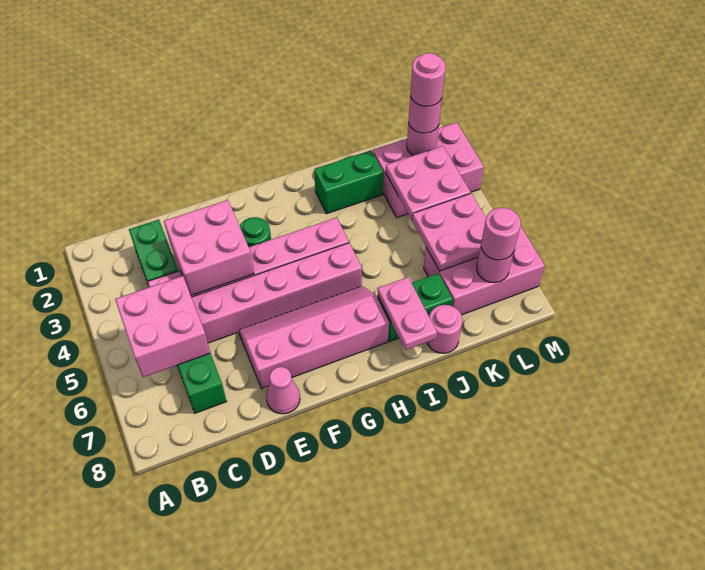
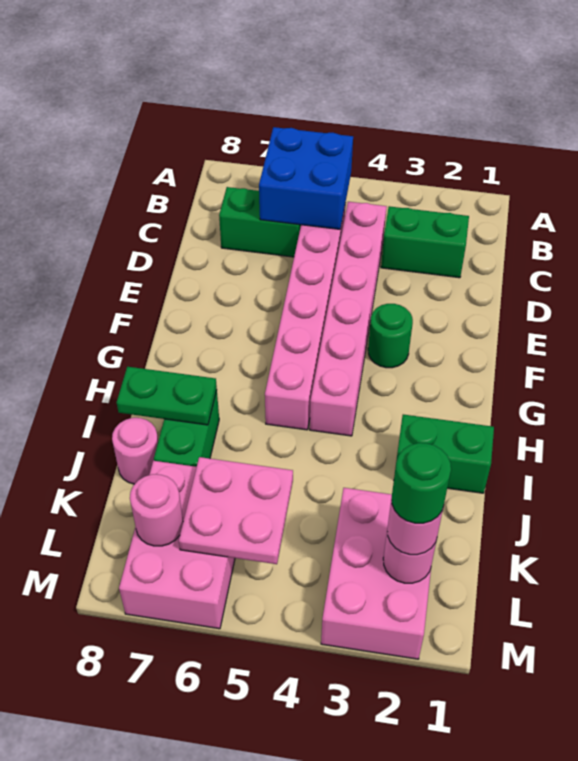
pink 2x2 brick [115,276,210,377] -> blue 2x2 brick [259,127,353,229]
pink 2x2 brick [164,200,254,295] -> none
pink 2x4 slope [238,286,389,389] -> none
pink 1x1 cone [266,367,300,414] -> none
green 1x2 brick [314,150,384,214] -> green 1x2 brick turned to [396,414,494,493]
pink 1x2 plate [378,277,437,350] -> green 1x2 plate [117,367,217,425]
pink 2x2 plate [386,146,471,220] -> none
pink 1x1 round brick [410,53,445,106] -> green 1x1 round brick [392,443,451,523]
pink 1x1 round brick [481,208,521,260] -> none

